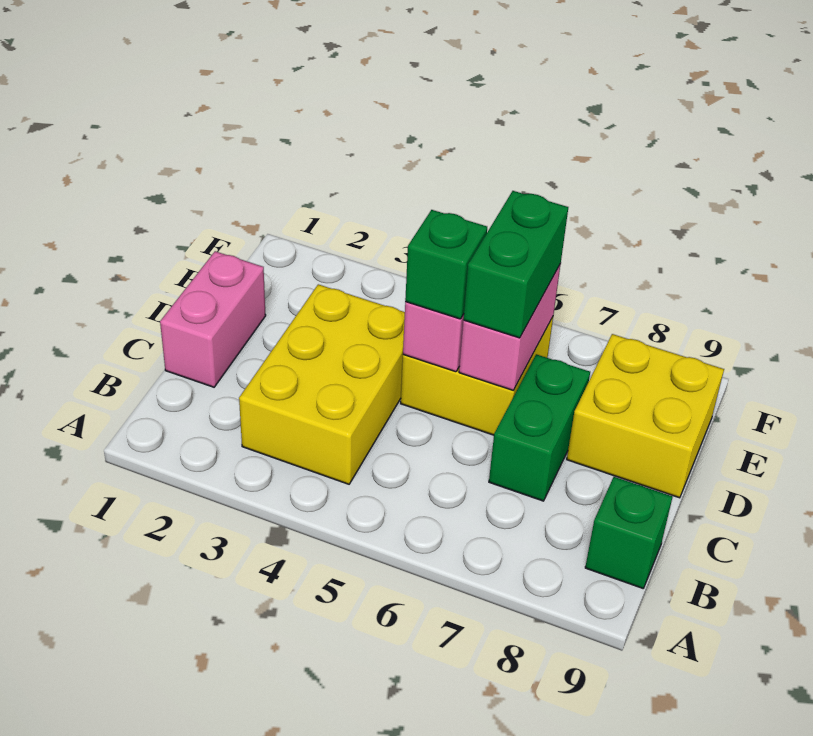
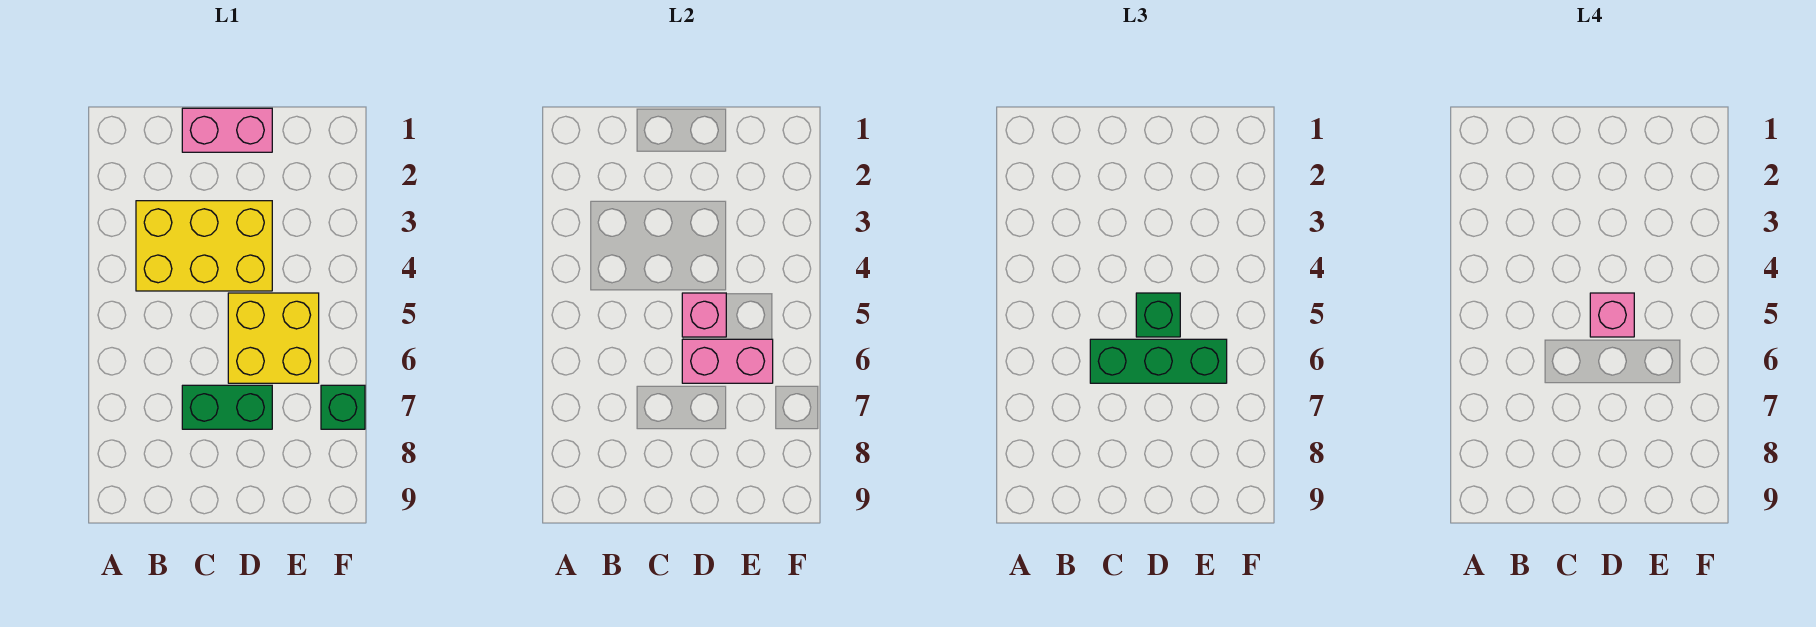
green 1x1 brick [585,477,672,588] -> green 1x1 brick moved to [321,385,365,429]
none -> pink 1x1 brick [1590,293,1634,337]
green 1x2 brick [463,191,568,338] -> green 1x3 brick [1090,339,1227,383]
yellow 2x2 brick [567,334,724,498] -> none

